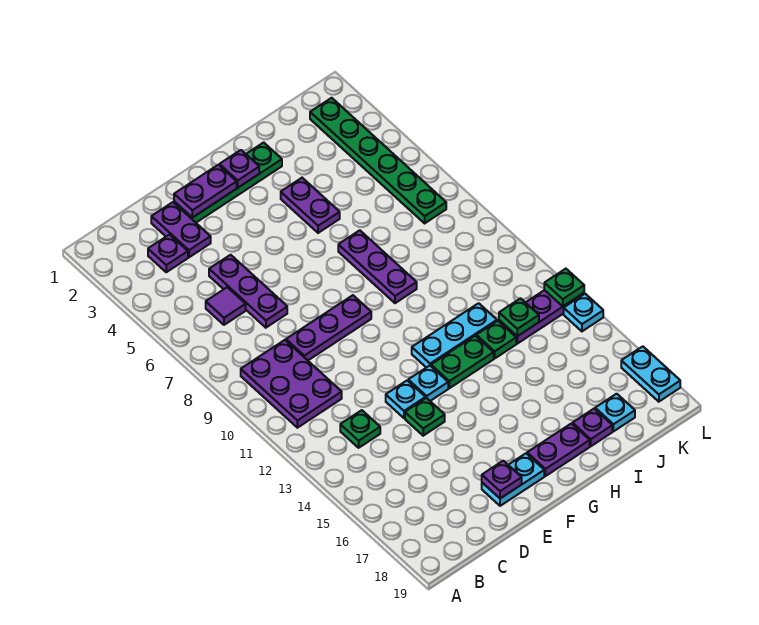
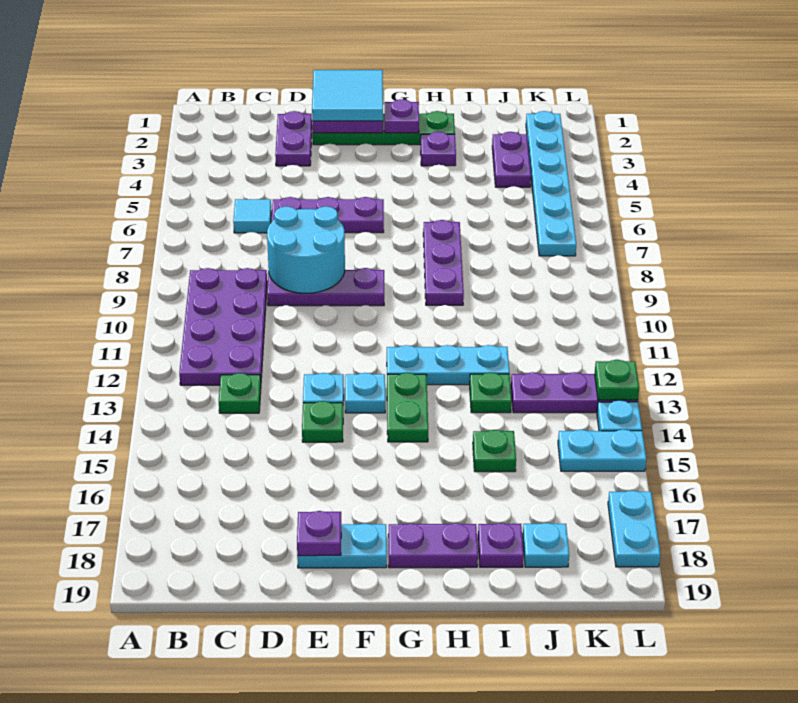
purple 2x3 plate [241,340,342,428] -> purple 2x4 plate [179,268,267,385]
purple 1x1 plate [148,235,188,272] -> purple 1x1 plate moved to [421,132,456,166]
purple 1x1 tile [206,287,246,325] -> cyan 1x1 tile [233,199,271,233]
purple 1x3 plate [209,255,287,328] -> purple 1x3 plate turned to [271,197,384,233]
none -> cyan 2x2 round brick [267,206,345,293]
none -> cyan 2x2 tile [312,70,383,121]
green 1x2 plate [431,336,494,388] -> green 1x2 plate turned to [387,373,428,442]
purple 1x2 plate [281,178,340,233] -> purple 1x2 plate moved to [492,132,531,187]
green 1x1 plate [499,298,539,336] -> green 1x1 plate moved to [473,430,516,472]
green 1x6 plate [310,98,446,223] -> cyan 1x6 plate [526,111,576,256]
none -> cyan 1x2 plate [558,429,646,471]

